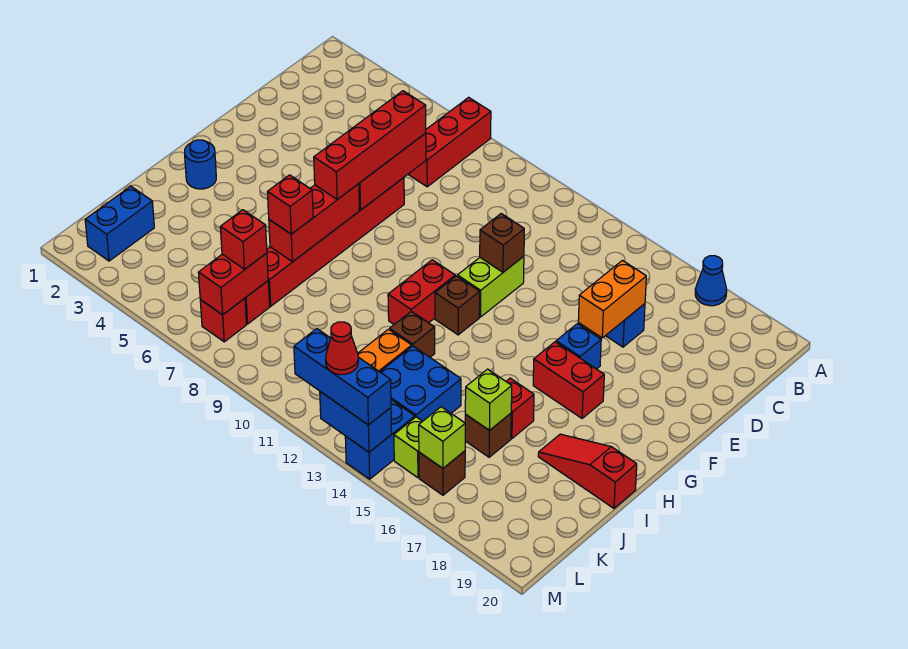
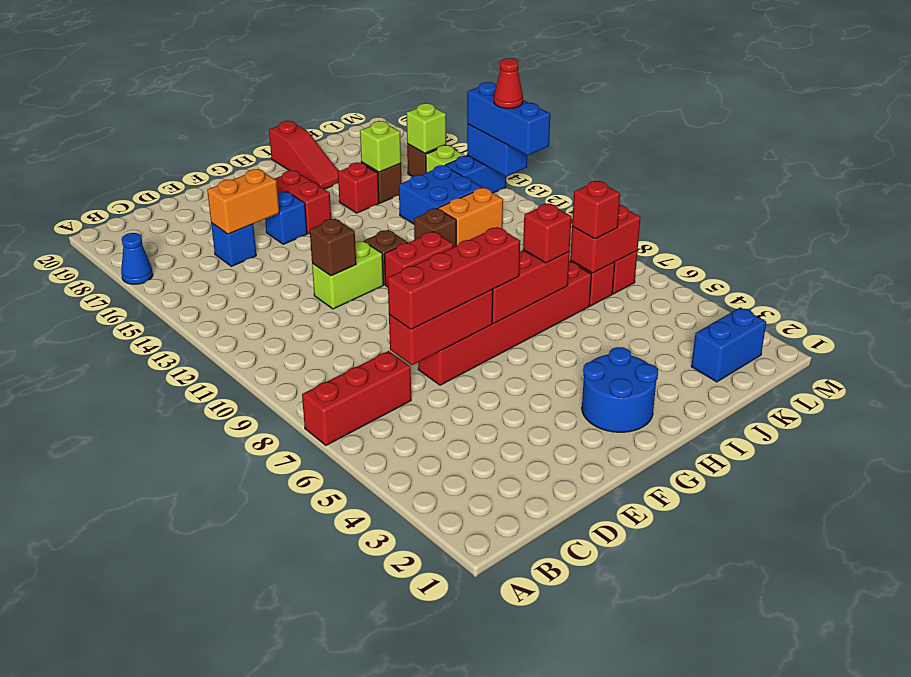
blue 1x1 round brick [185,140,216,189] -> blue 2x2 round brick [582,347,658,432]

